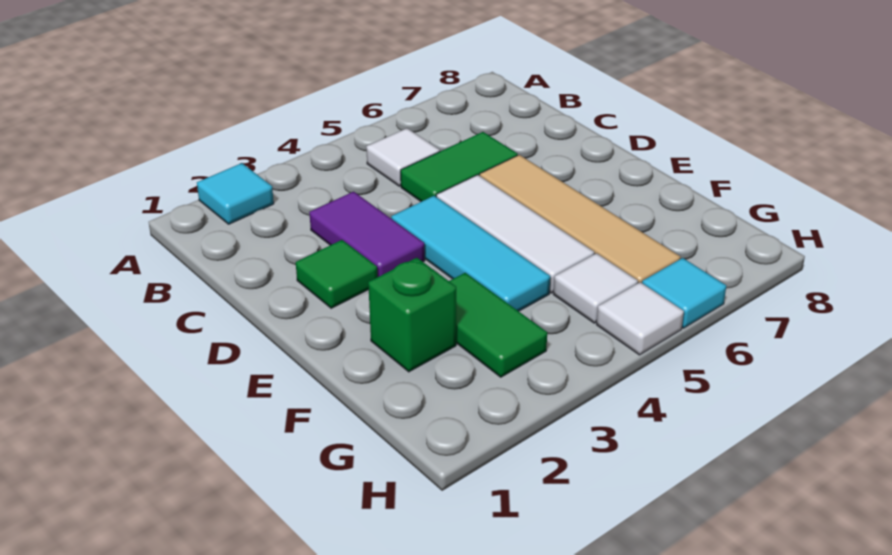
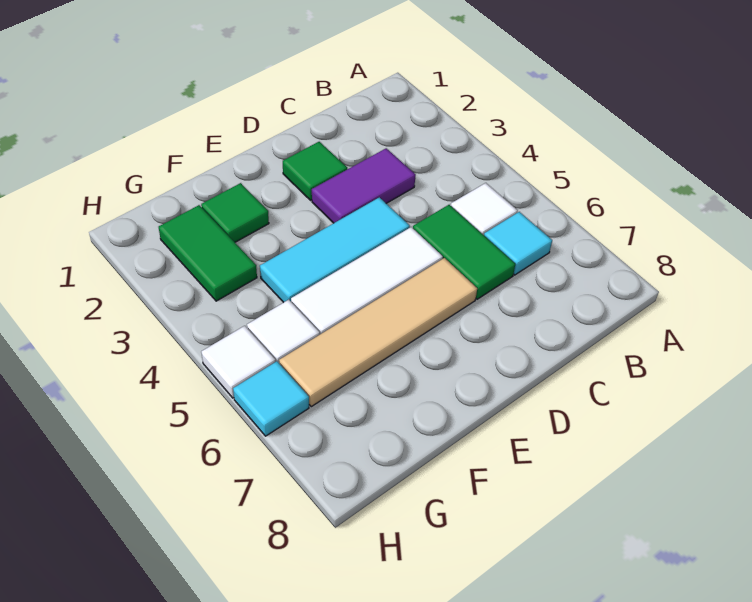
cyan 1x1 tile [197,163,274,224] -> cyan 1x1 tile moved to [484,212,552,275]
green 1x1 brick [368,258,456,372] -> green 1x1 tile [201,183,269,242]
green 1x2 tile [449,273,547,377] -> green 1x2 tile turned to [159,205,257,301]

